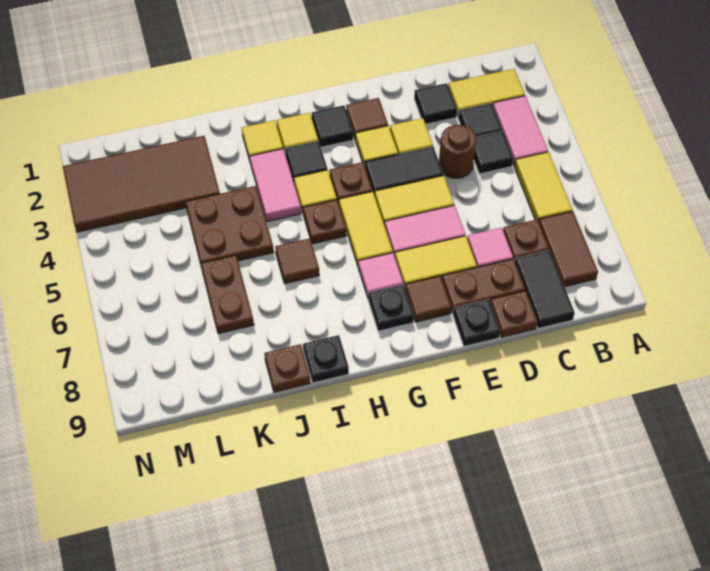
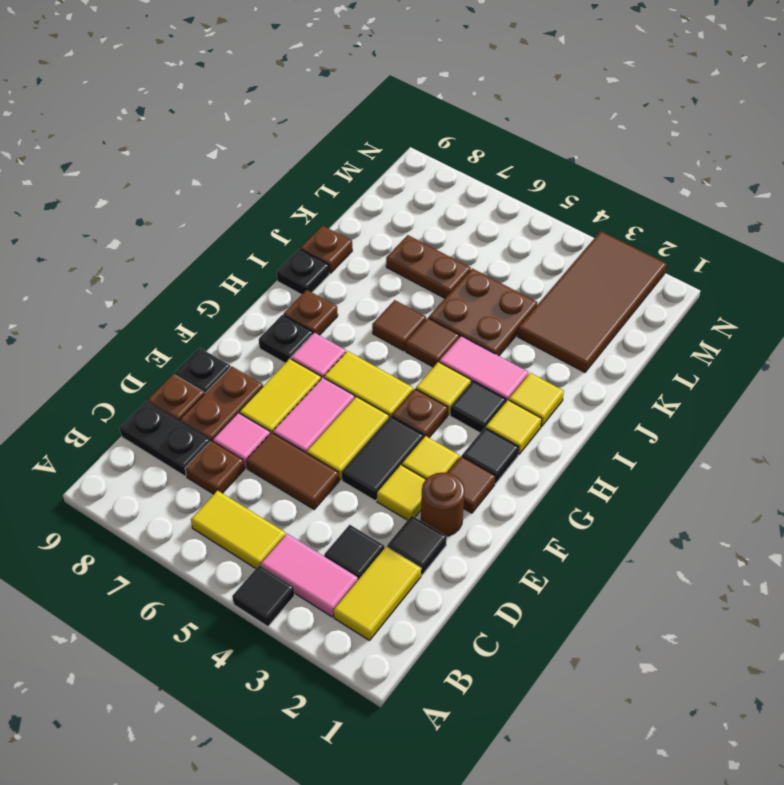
brown 1x2 tile [539,211,598,287] -> brown 1x2 tile moved to [246,432,339,509]
black 1x1 tile [474,131,513,174] -> black 1x1 tile moved to [232,565,295,627]
black 1x2 tile [515,250,575,328] -> black 1x2 plate [120,401,210,476]
brown 1x1 round brick [439,125,476,178] -> brown 1x1 round brick moved to [421,472,465,536]
brown 1x1 tile [405,276,451,322] -> brown 1x1 tile moved to [406,318,460,367]
brown 1x1 plate [303,200,346,244] -> brown 1x1 plate moved to [284,290,338,335]

